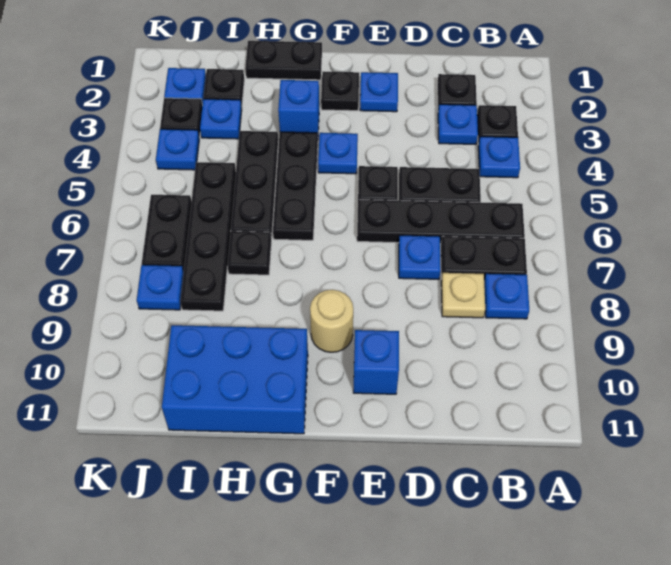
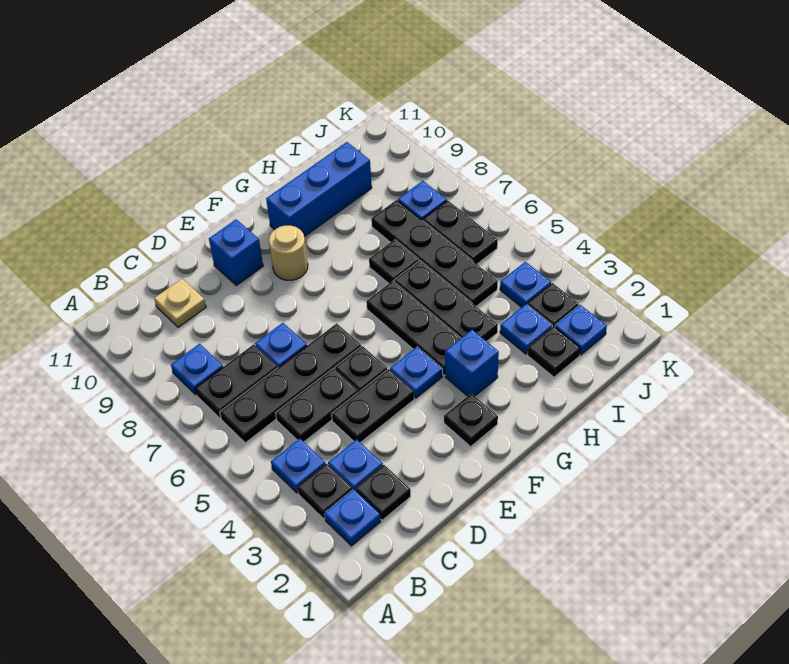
tan 1x1 plate [441,273,485,318] -> tan 1x1 plate moved to [154,279,206,327]
blue 1x1 plate [360,72,398,112] -> blue 1x1 plate moved to [324,489,381,546]
black 1x2 plate [245,41,322,80] -> black 1x2 plate moved to [332,369,414,443]
blue 2x3 brick [162,325,308,434] -> blue 1x3 brick [266,142,372,237]

